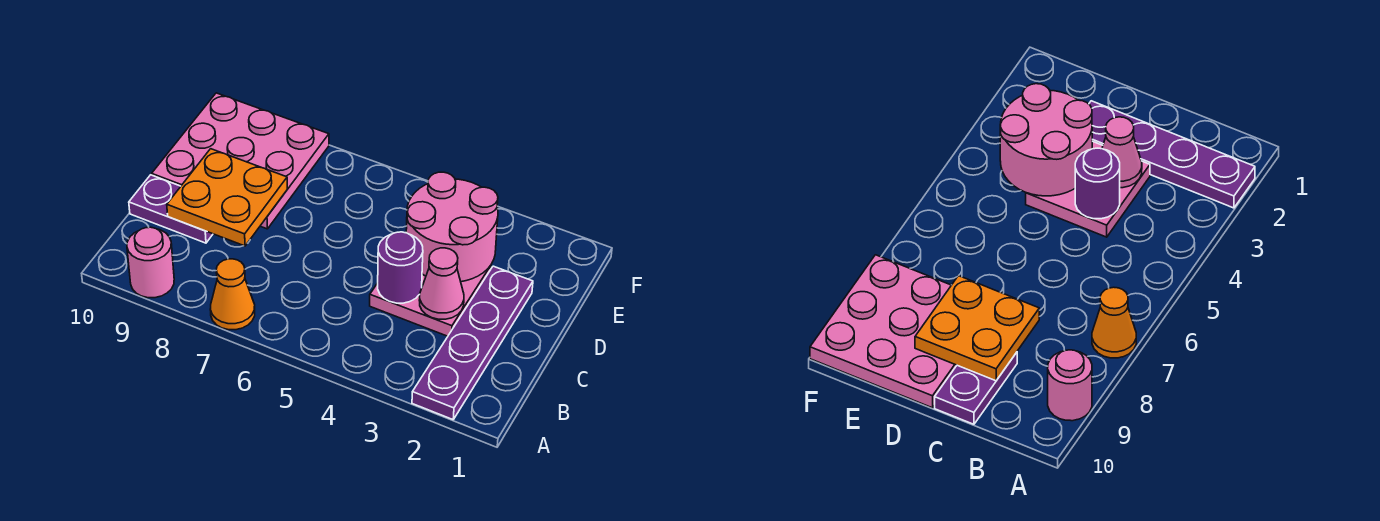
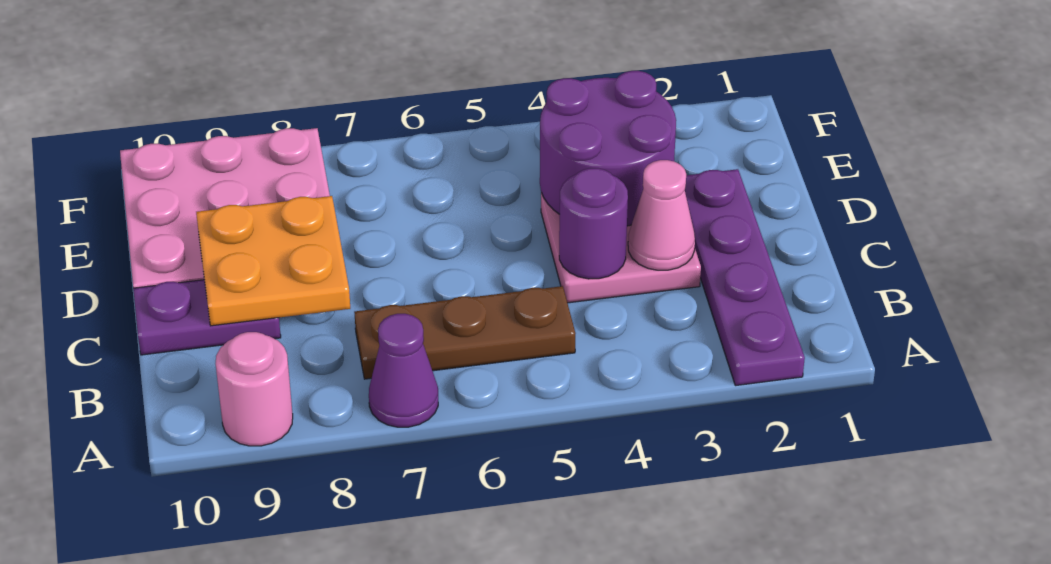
orange 1x1 cone [210,259,255,330] -> purple 1x1 cone [369,314,438,427]
none -> brown 1x3 plate [354,286,576,379]
pink 2x2 round brick [406,172,498,282] -> purple 2x2 round brick [540,71,676,226]

